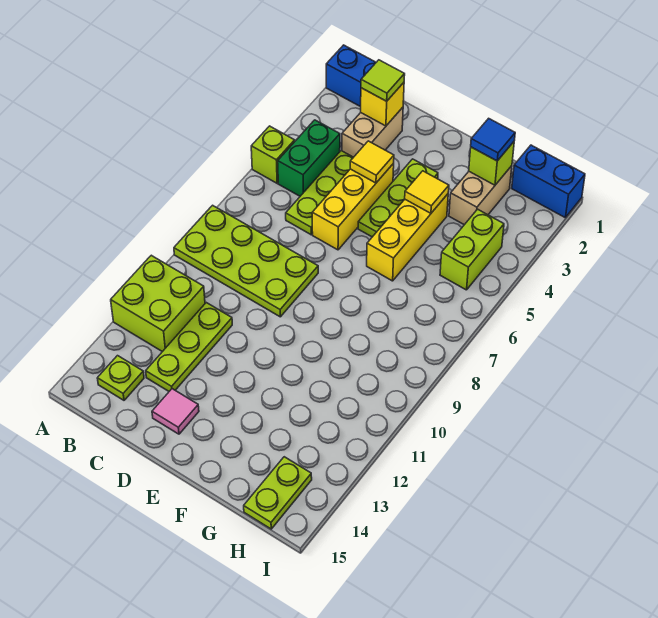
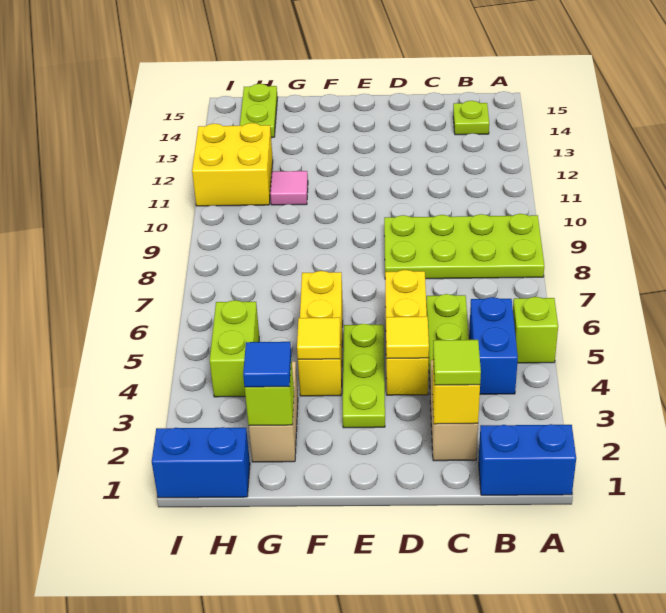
lime 2x2 brick [111,255,205,352] -> none
green 1x2 brick [278,120,340,196] -> blue 1x2 brick [469,297,518,394]
lime 1x3 plate [146,303,232,391] -> none
pink 1x1 tile [152,389,199,434] -> pink 1x1 tile moved to [270,171,308,205]
none -> yellow 2x2 brick [192,123,273,206]

